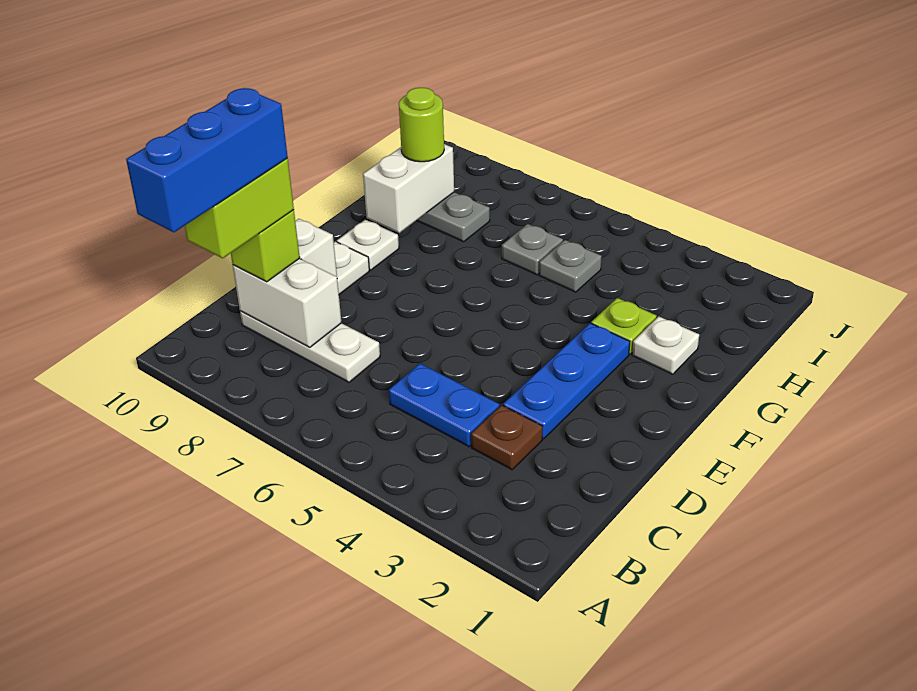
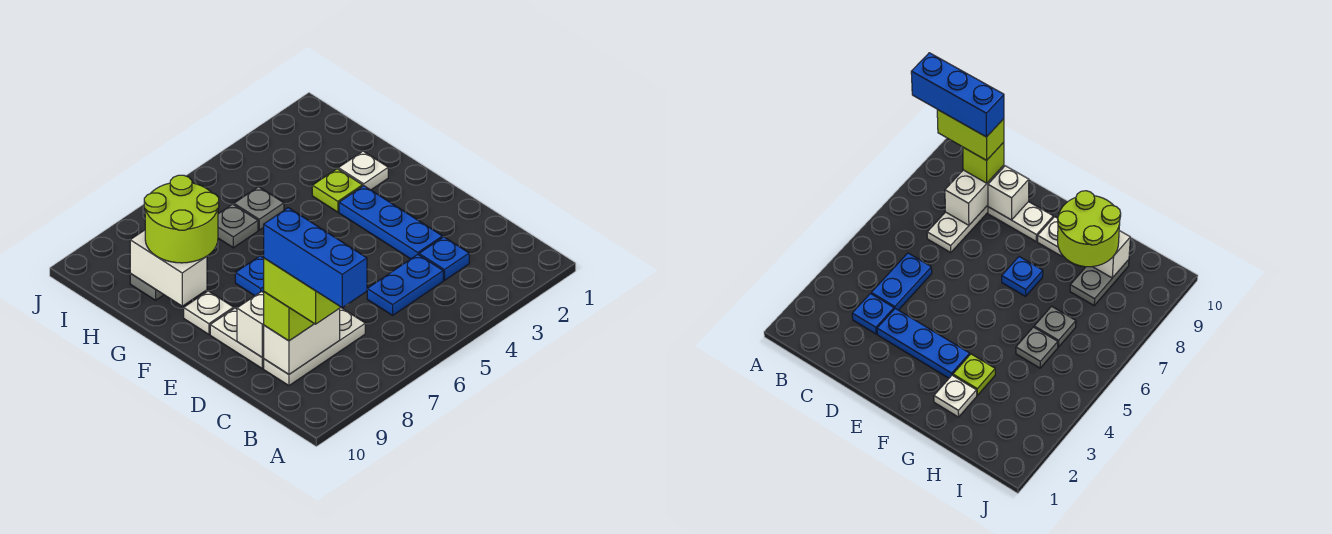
brown 1x1 plate [471,405,543,470] -> blue 1x1 plate [419,237,469,280]
none -> blue 1x1 plate [235,256,264,296]
lime 1x1 round brick [399,88,444,162] -> lime 2x2 round brick [144,175,219,263]

